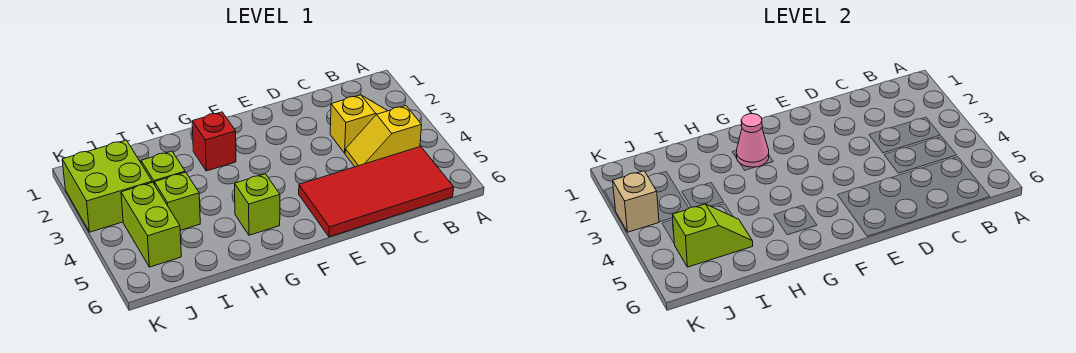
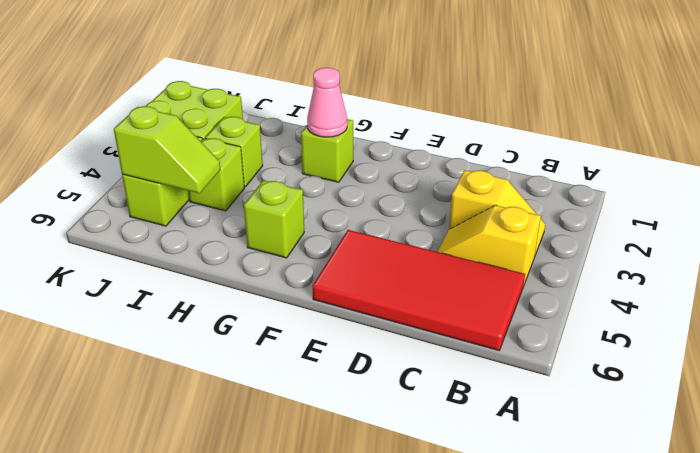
red 1x1 brick [192,112,236,171] -> lime 1x1 brick [301,119,353,182]
tan 1x1 brick [613,171,659,232] -> none

